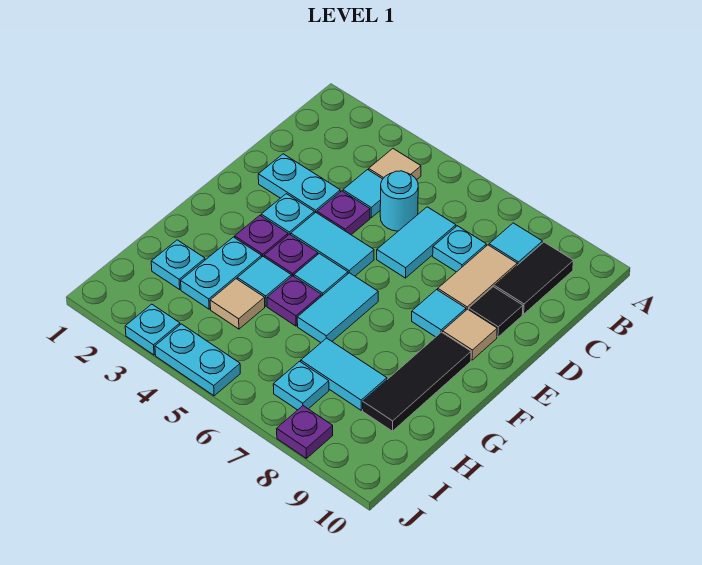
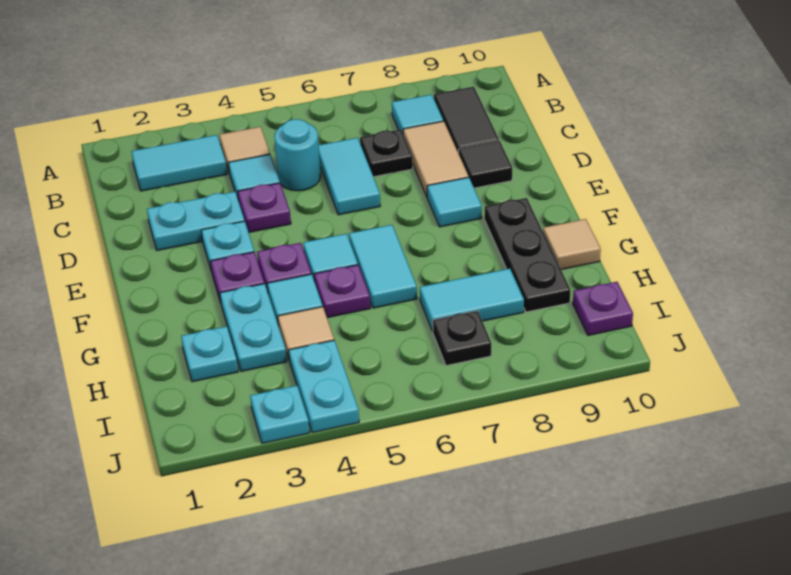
cyan 1x1 plate [433,226,486,272] -> black 1x1 plate [360,129,413,177]
cyan 1x2 tile [291,213,374,276] -> cyan 1x2 tile moved to [131,135,227,191]
tan 1x1 tile [443,309,497,360] -> tan 1x1 tile moved to [543,219,601,270]
black 1x3 tile [363,332,471,431] -> black 1x3 plate [484,198,570,312]
cyan 1x1 plate [273,361,329,410] -> black 1x1 plate [433,311,491,366]
cyan 1x2 plate [155,324,240,396] -> cyan 1x2 plate turned to [289,340,359,433]
purple 1x1 plate [277,406,333,459] -> purple 1x1 plate moved to [573,282,633,336]

